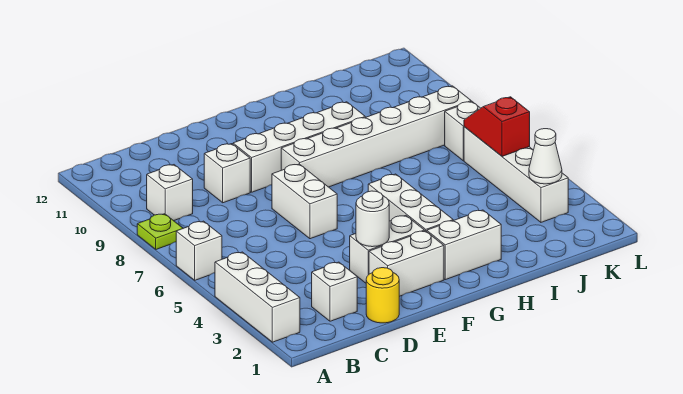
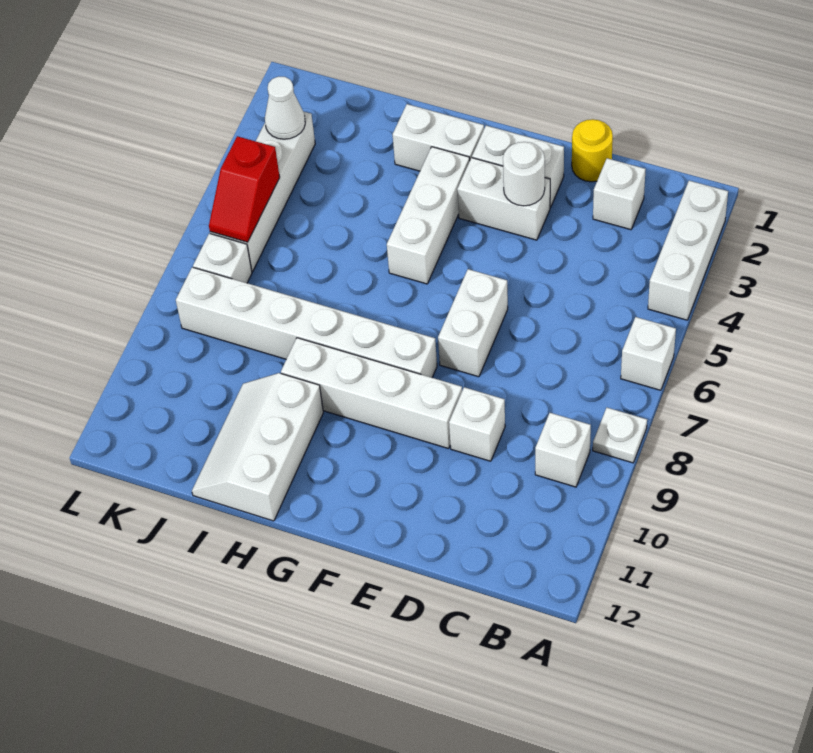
lime 1x1 plate [137,214,183,249] -> white 1x1 plate [593,408,647,463]
none -> white 2x3 slope [192,373,323,521]

